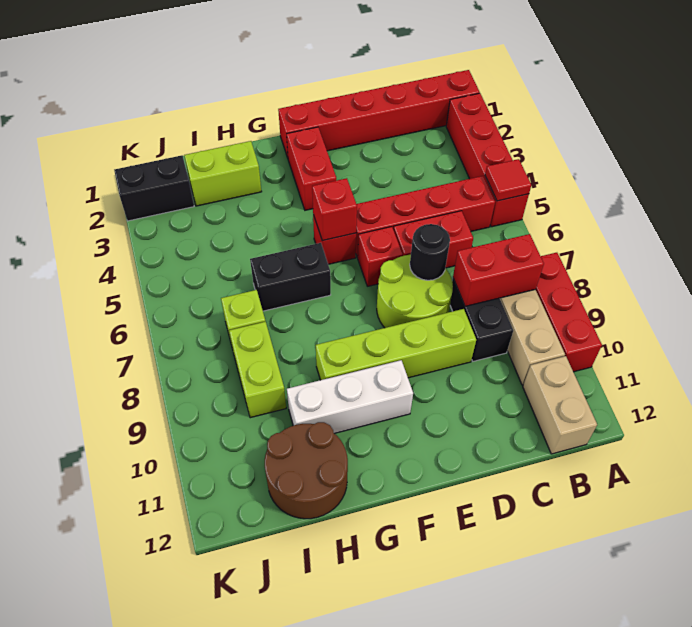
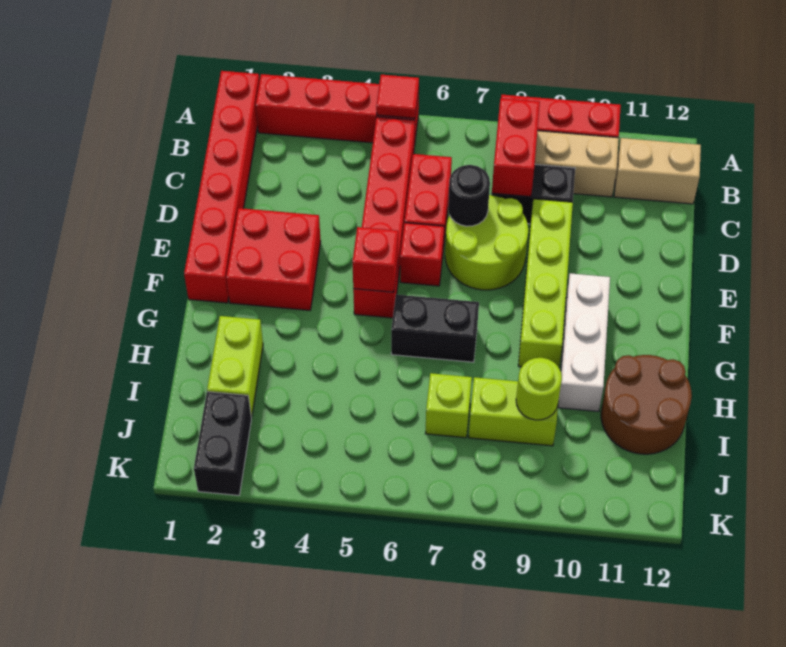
red 1x2 brick [287,127,336,210] -> red 2x2 brick [226,208,321,310]
black 1x2 brick [250,243,331,311] -> black 1x2 brick turned to [391,295,479,362]
none -> lime 1x1 round brick [516,358,562,420]

